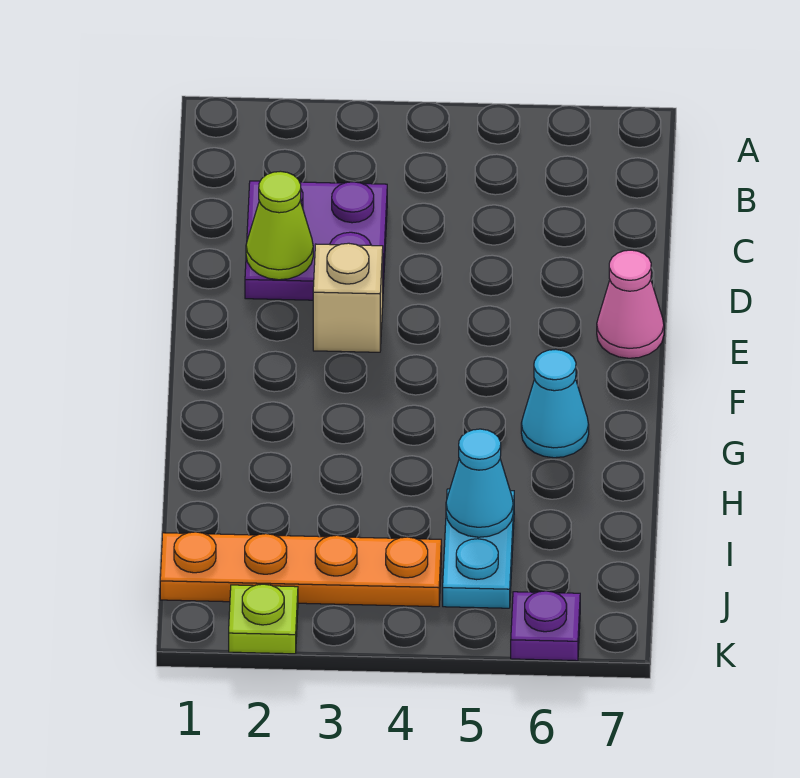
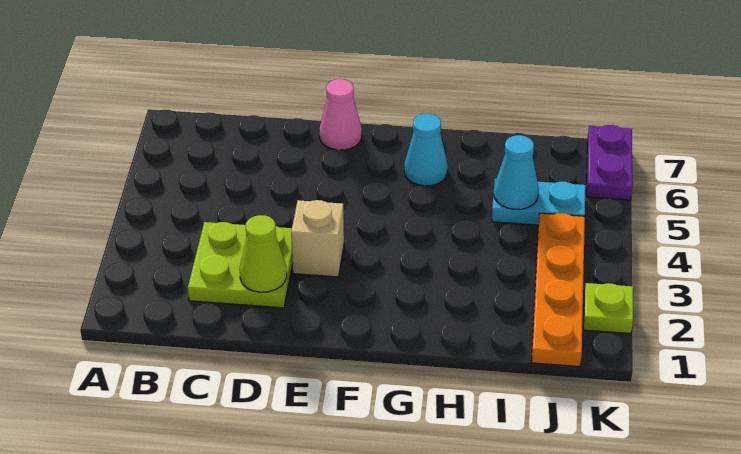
purple 2x2 plate [245,181,387,300] -> lime 2x2 plate [188,222,293,308]
purple 1x1 plate [511,591,580,661] -> purple 1x2 plate [586,125,632,200]

